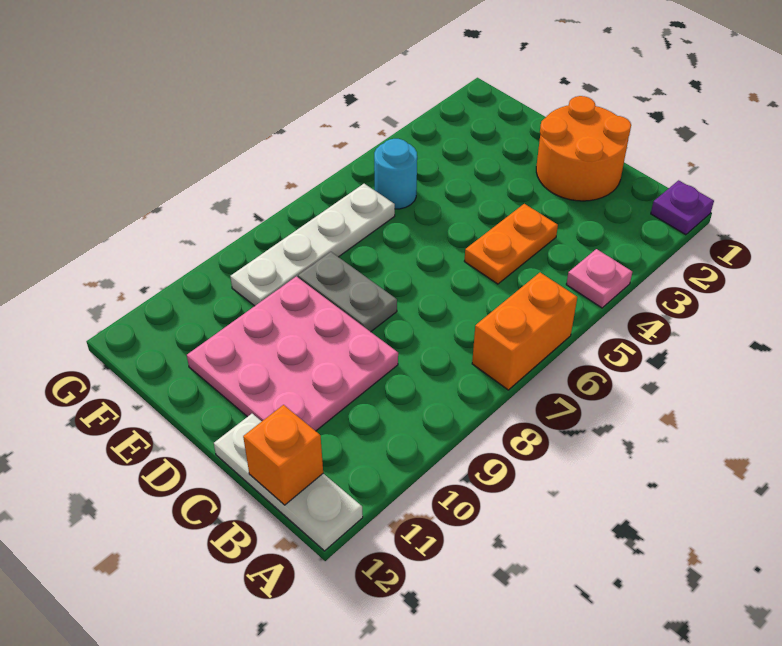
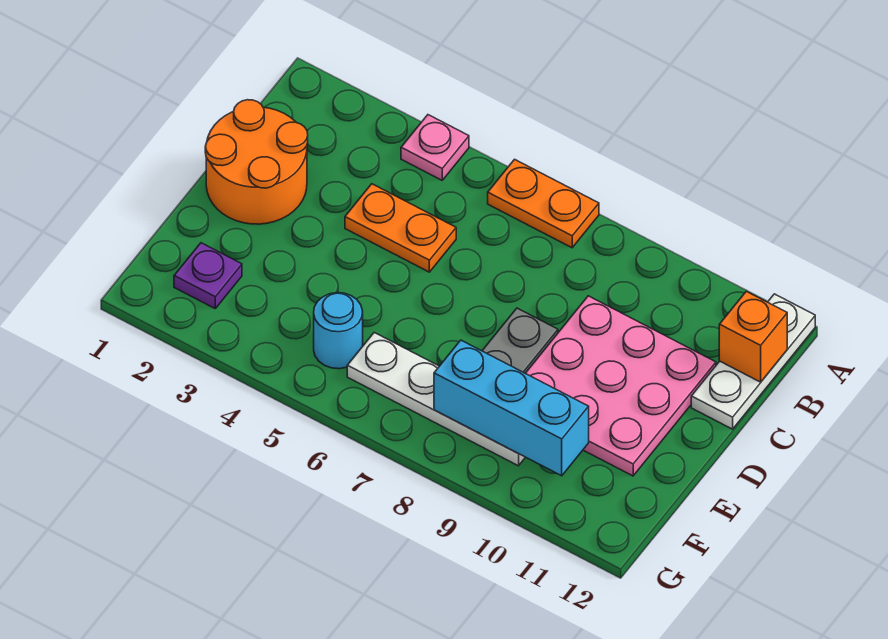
purple 1x1 plate [651,180,714,235] -> purple 1x1 plate moved to [174,243,242,308]
orange 1x2 brick [472,273,577,390] -> orange 1x2 plate [488,159,599,248]
none -> cyan 1x3 brick [434,340,589,476]

